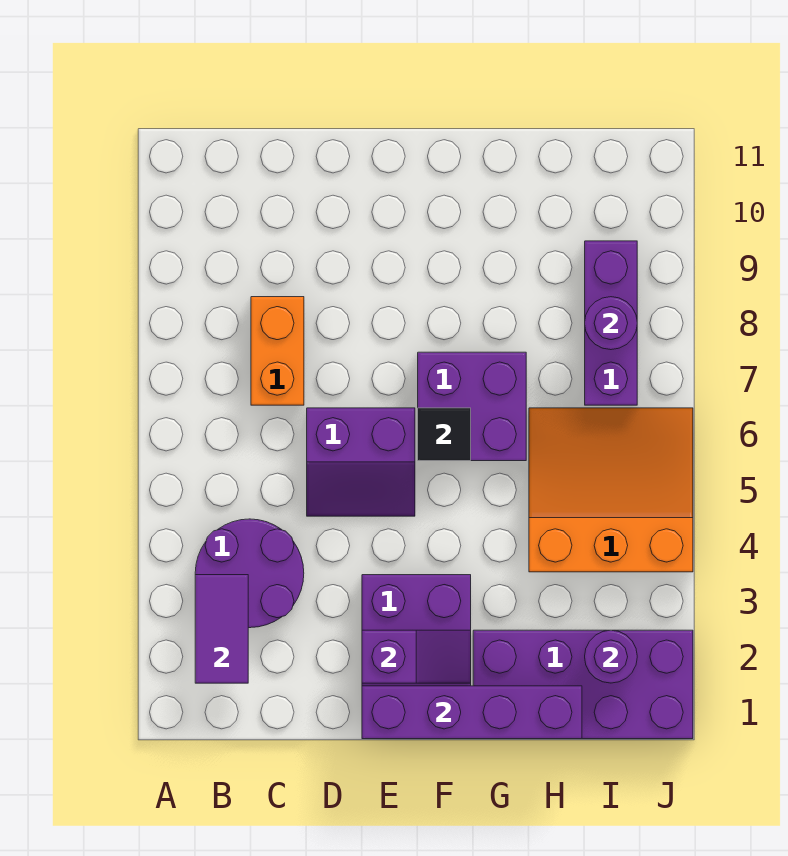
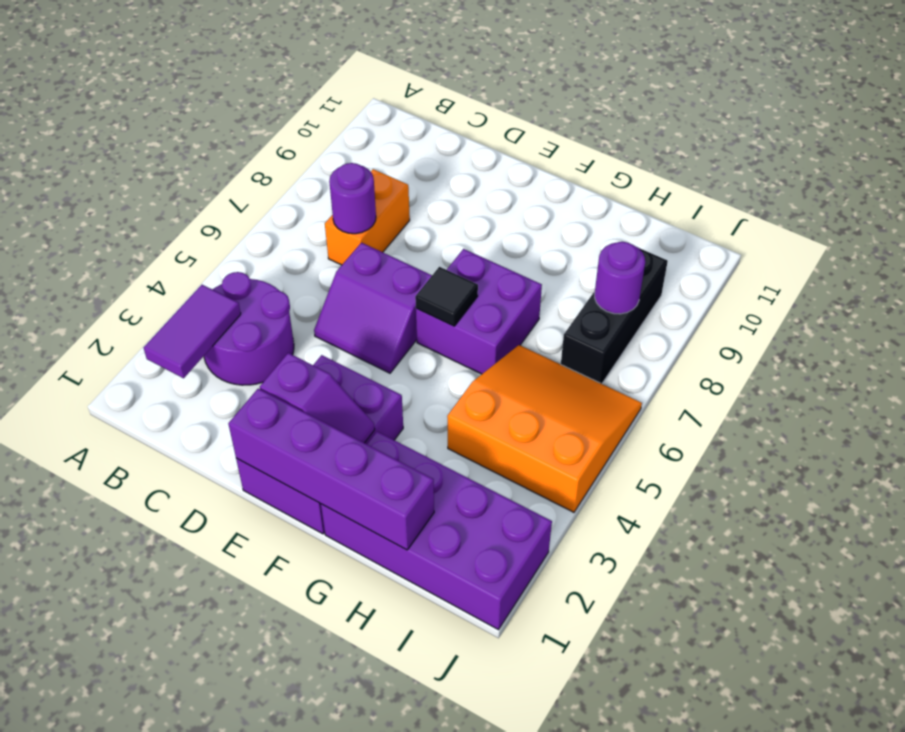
purple 1x1 round brick [585,630,637,683] -> purple 1x1 round brick moved to [329,163,376,234]
purple 1x3 brick [585,241,637,405] -> black 1x3 brick [561,248,668,384]

